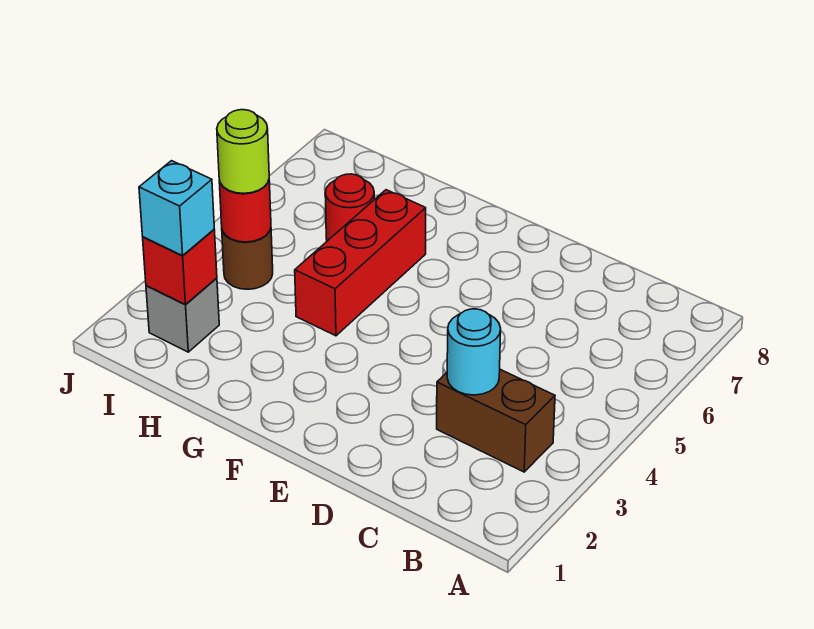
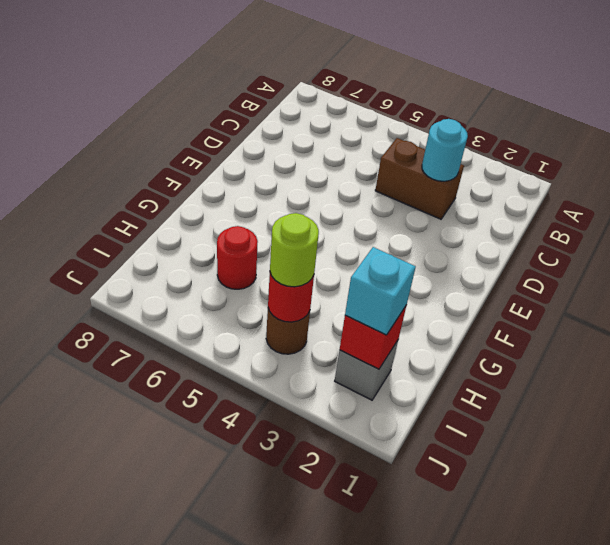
brown 1x2 brick [437,369,555,472] -> brown 1x2 brick turned to [375,138,464,219]
red 1x3 brick [295,190,426,336] -> none

